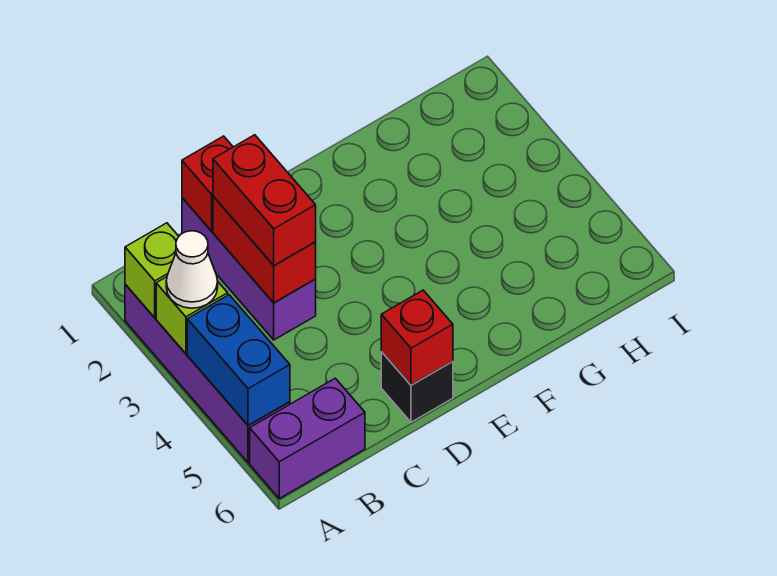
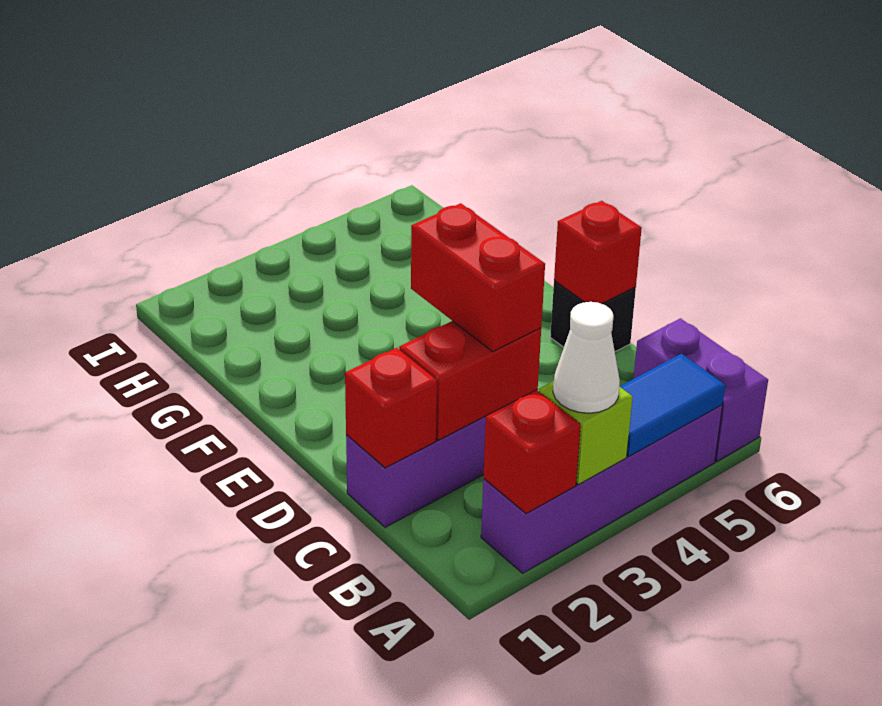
lime 1x1 brick [125,223,179,318] -> red 1x1 brick [483,390,581,514]
blue 1x2 brick [187,295,290,426] -> blue 1x2 tile [620,354,725,456]
red 1x2 brick [213,135,316,265] -> red 1x2 brick turned to [411,203,545,352]

